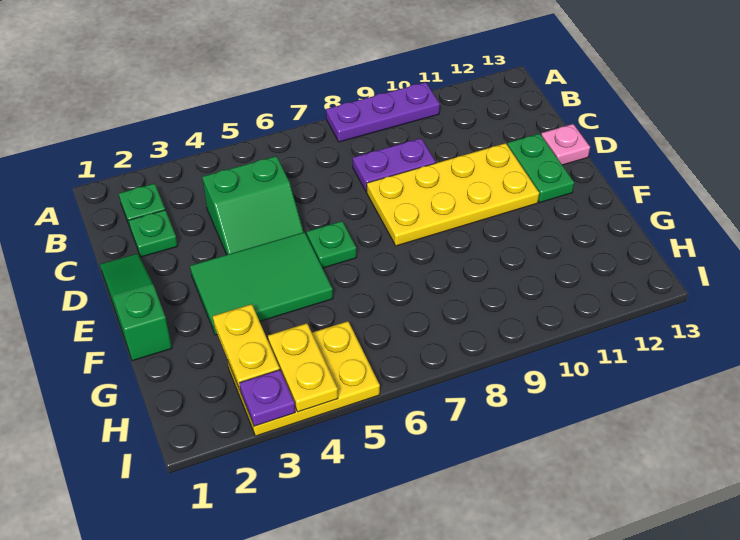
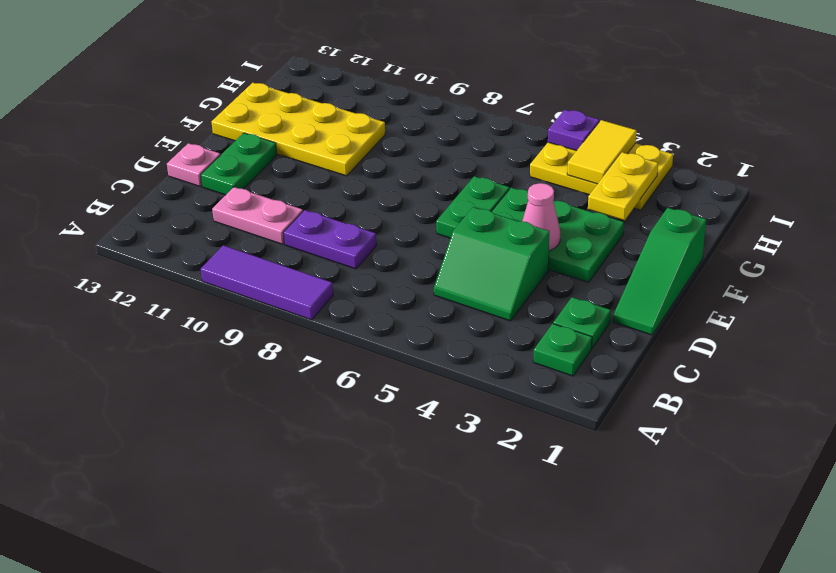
purple 1x3 plate [326,82,440,142] -> purple 1x3 tile [201,245,333,320]
green 2x2 slope [202,156,303,255] -> green 2x2 slope turned to [434,207,549,321]
none -> pink 1x2 plate [212,187,303,244]
yellow 2x4 plate [367,143,539,246] -> yellow 2x4 plate moved to [212,83,385,176]
green 2x3 tile [190,232,333,335] -> green 2x3 plate [491,188,624,282]
none -> pink 1x1 cone [522,183,560,251]
green 1x1 plate [307,221,357,268] -> green 1x2 plate [436,176,509,238]
yellow 1x2 plate [268,323,338,412] -> yellow 1x2 tile [567,120,636,184]
purple 1x1 plate [239,370,295,426] -> purple 1x1 plate moved to [548,110,599,151]

